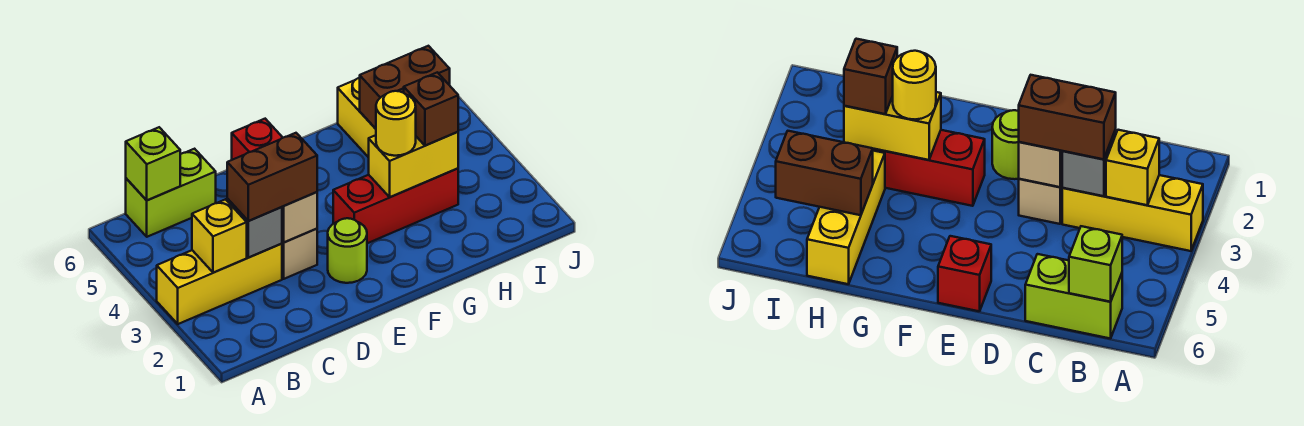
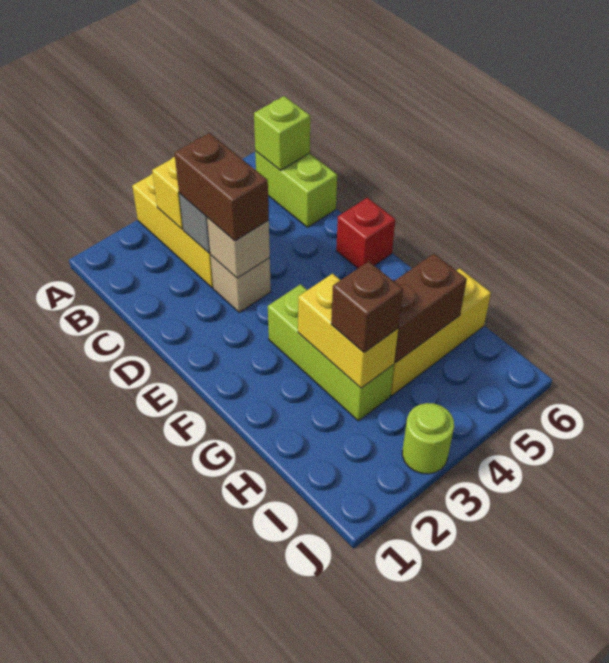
lime 1x1 round brick [328,218,367,283] -> lime 1x1 round brick moved to [402,403,454,474]
red 1x3 brick [333,169,458,243] -> lime 1x3 brick [268,284,394,421]
yellow 1x1 round brick [376,91,416,156] -> none
brown 1x2 brick [360,46,450,129] -> brown 1x2 brick turned to [394,254,467,362]

